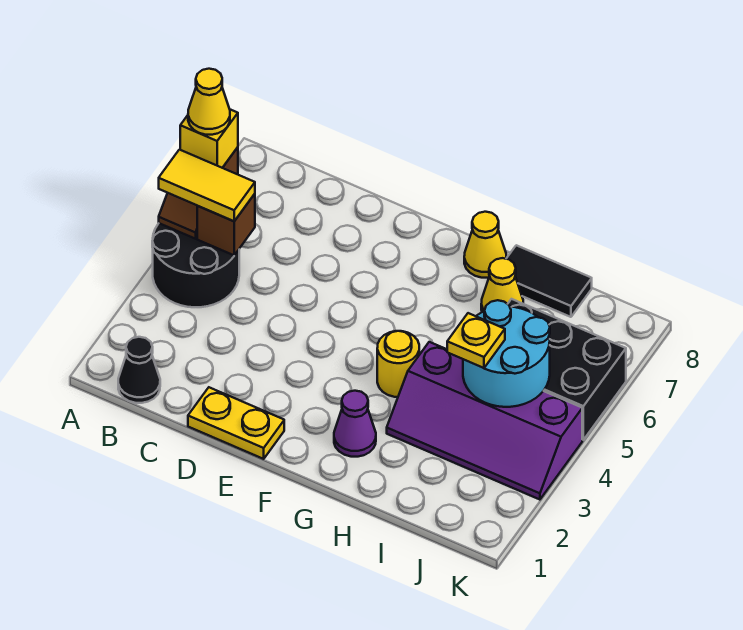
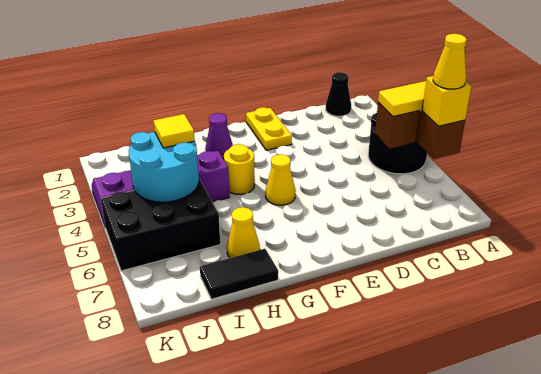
yellow 1x2 plate [188,387,284,459] -> yellow 1x2 plate turned to [246,107,292,150]
yellow 1x1 cone [464,212,506,278] -> yellow 1x1 cone moved to [265,154,296,205]
yellow 1x1 plate [447,313,505,368] -> yellow 1x1 tile [153,114,195,148]

